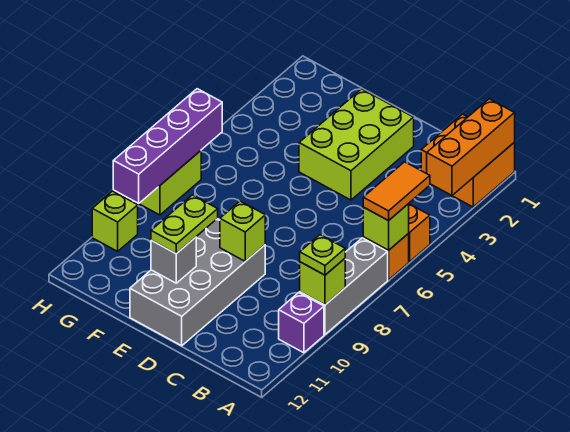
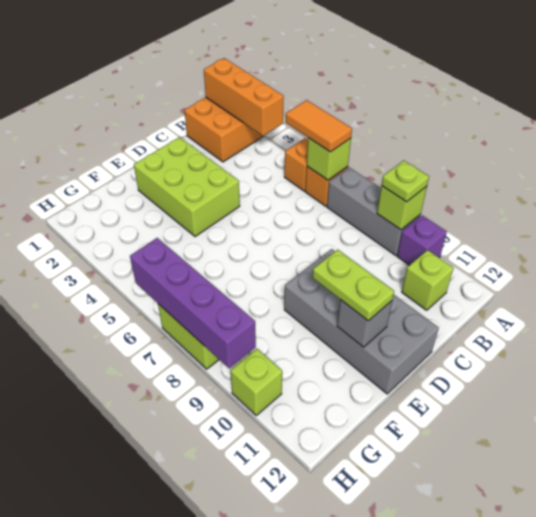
lime 1x1 brick [220,201,265,261] -> lime 1x1 brick moved to [402,250,454,310]

